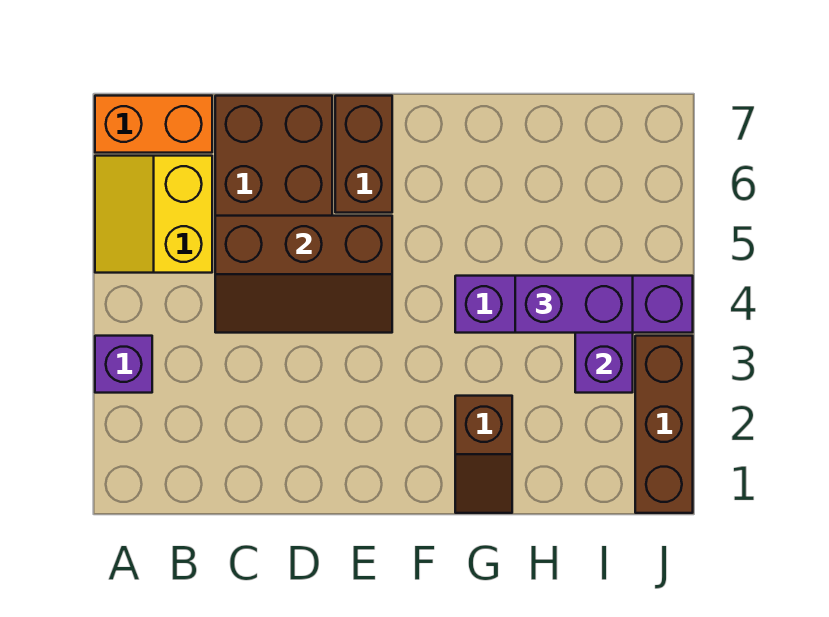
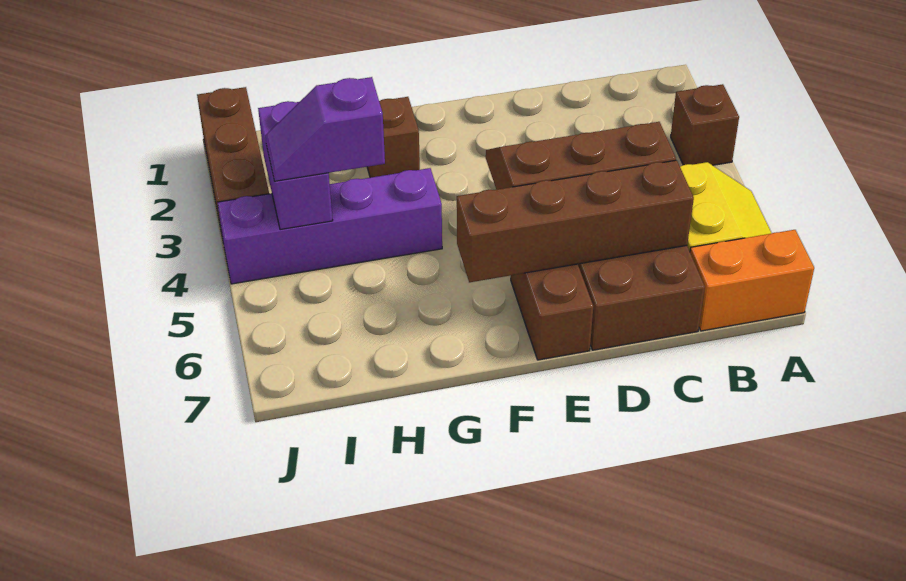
purple 1x1 brick [95,336,152,393] -> brown 1x1 brick [671,84,739,165]
none -> brown 1x4 brick [457,160,694,282]
purple 1x2 brick [515,276,633,333] -> purple 1x2 slope [265,77,385,181]

